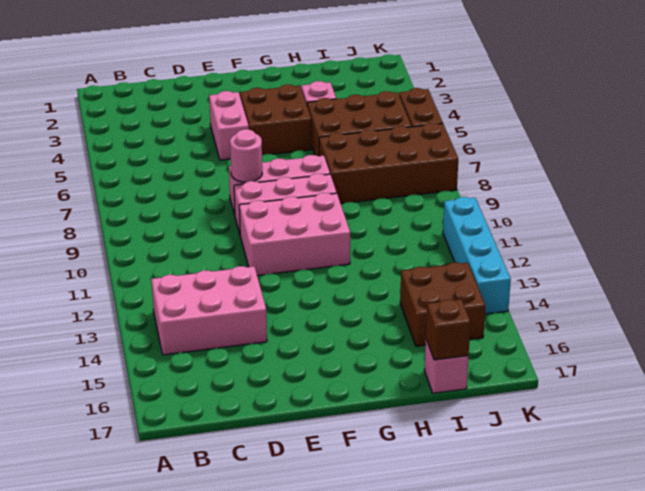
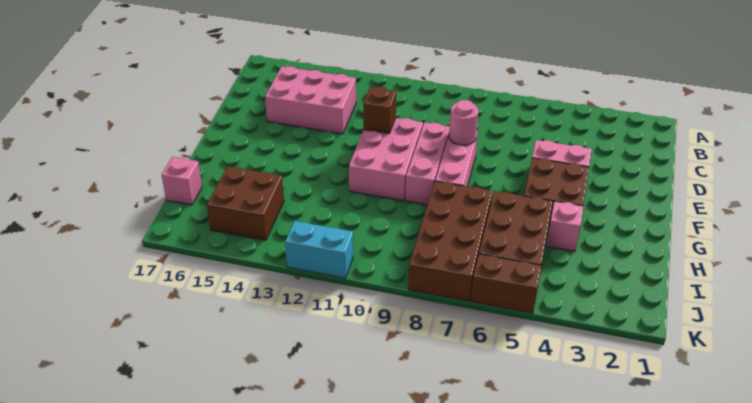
pink 2x3 brick [151,266,267,355] -> pink 2x3 brick turned to [265,66,356,134]
brown 1x1 brick [426,299,470,360] -> brown 1x1 brick moved to [363,87,396,134]
cyan 1x4 brick [443,197,511,314] -> cyan 1x2 brick [285,221,353,278]

